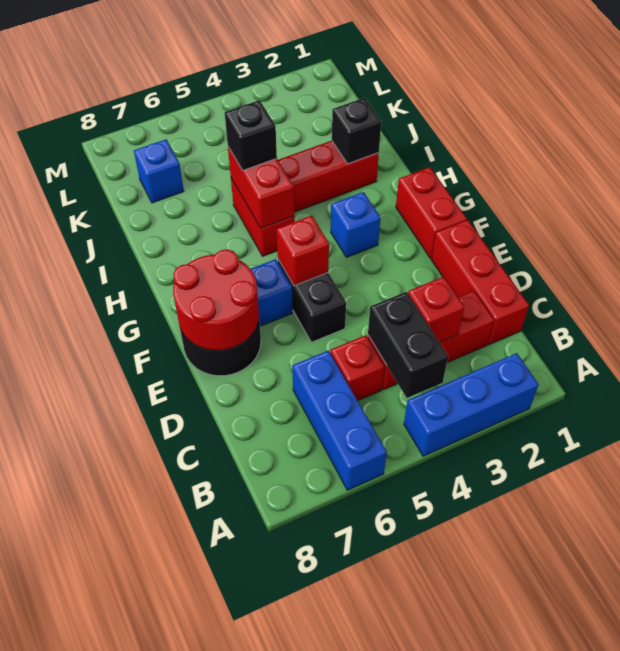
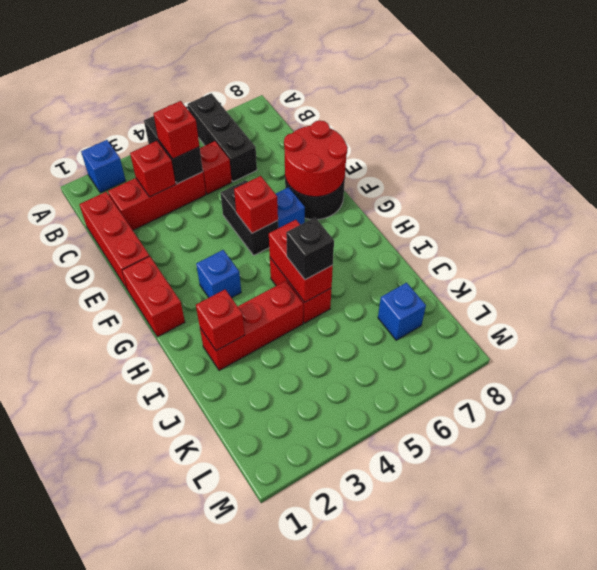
blue 1x3 brick [404,353,538,456] -> blue 1x1 brick [81,140,126,193]
blue 1x3 brick [292,351,387,490] -> black 1x3 brick [187,93,257,182]
none -> red 1x1 brick [153,101,199,159]
black 1x1 brick [332,98,381,164] -> red 1x1 brick [196,290,245,351]

